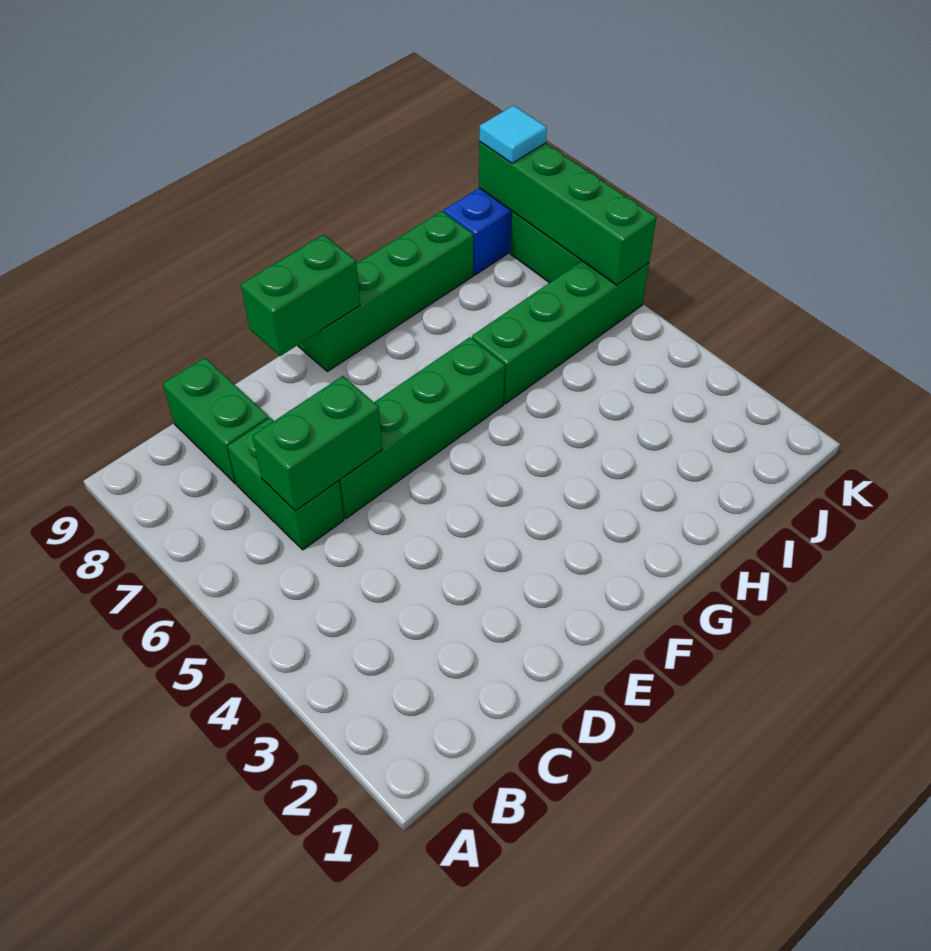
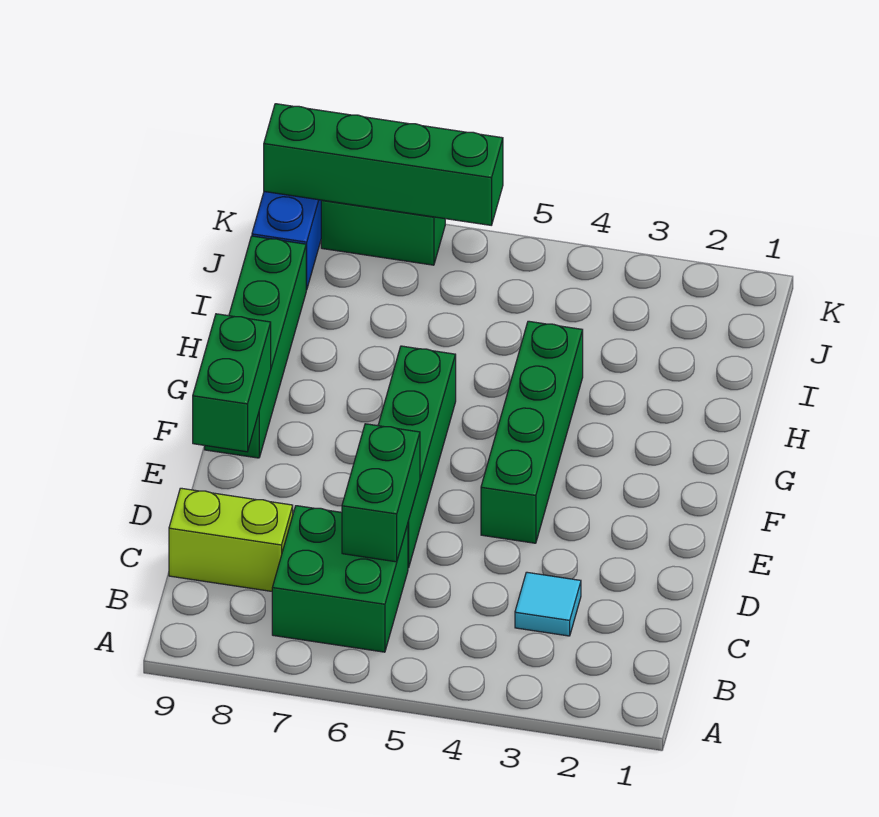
green 1x2 brick [227,418,344,550] -> green 2x2 brick [272,506,408,652]
green 1x2 brick [163,357,269,484] -> lime 1x2 brick [169,488,293,591]
green 1x4 brick [472,261,649,404] -> green 1x4 brick moved to [481,321,583,543]
cyan 1x1 tile [479,105,547,163] -> cyan 1x1 tile moved to [515,572,581,636]

